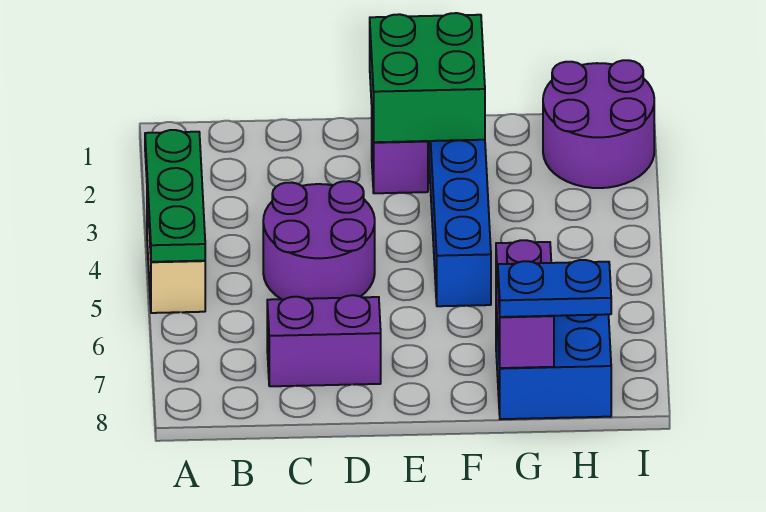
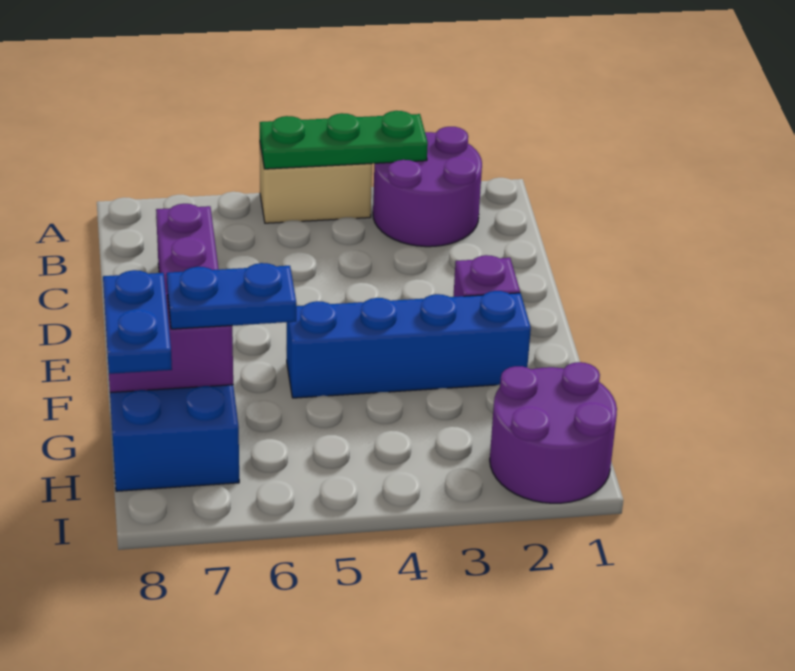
purple 2x2 round brick [263,181,375,299] -> purple 2x2 round brick moved to [373,127,482,247]
green 2x2 brick [370,13,485,142] -> none
none -> blue 1x2 plate [167,263,296,329]

